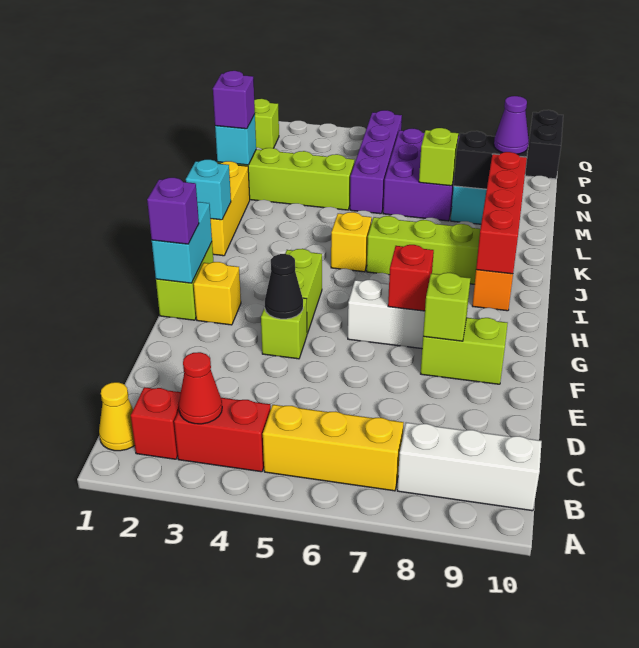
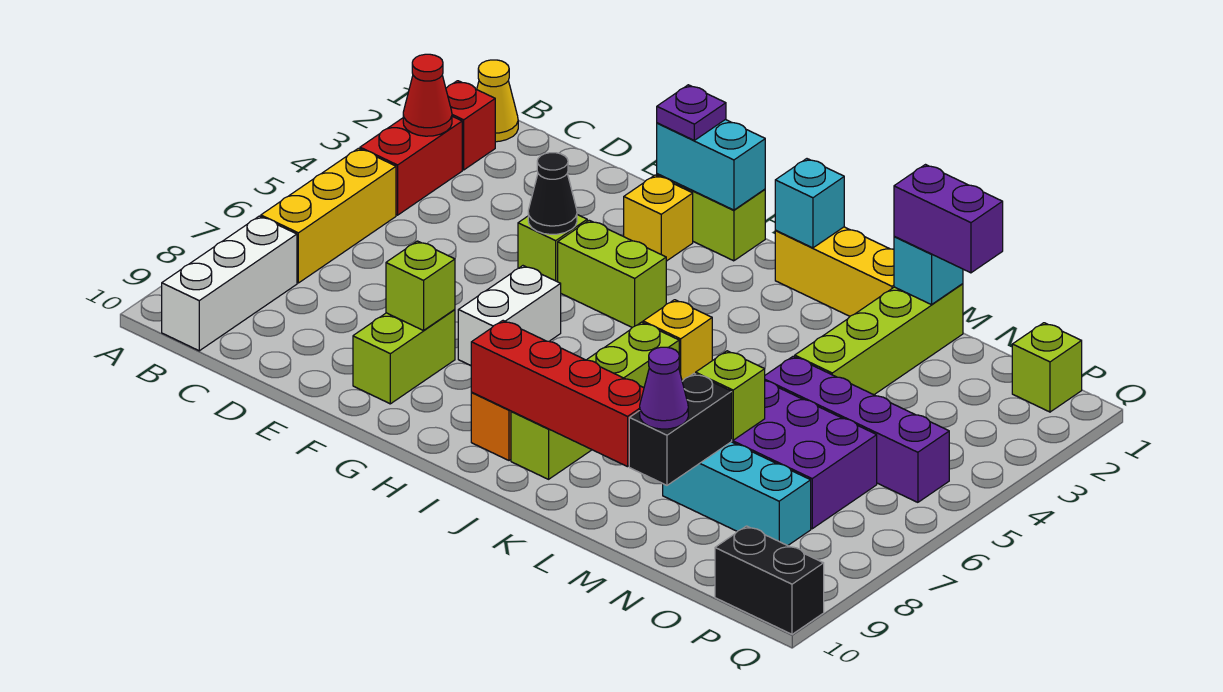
purple 1x1 brick [147,178,199,244] -> purple 1x1 plate [657,85,726,140]
red 1x1 brick [388,245,434,311] -> none
purple 1x1 brick [213,71,255,129] -> purple 1x2 brick [894,165,1003,273]

